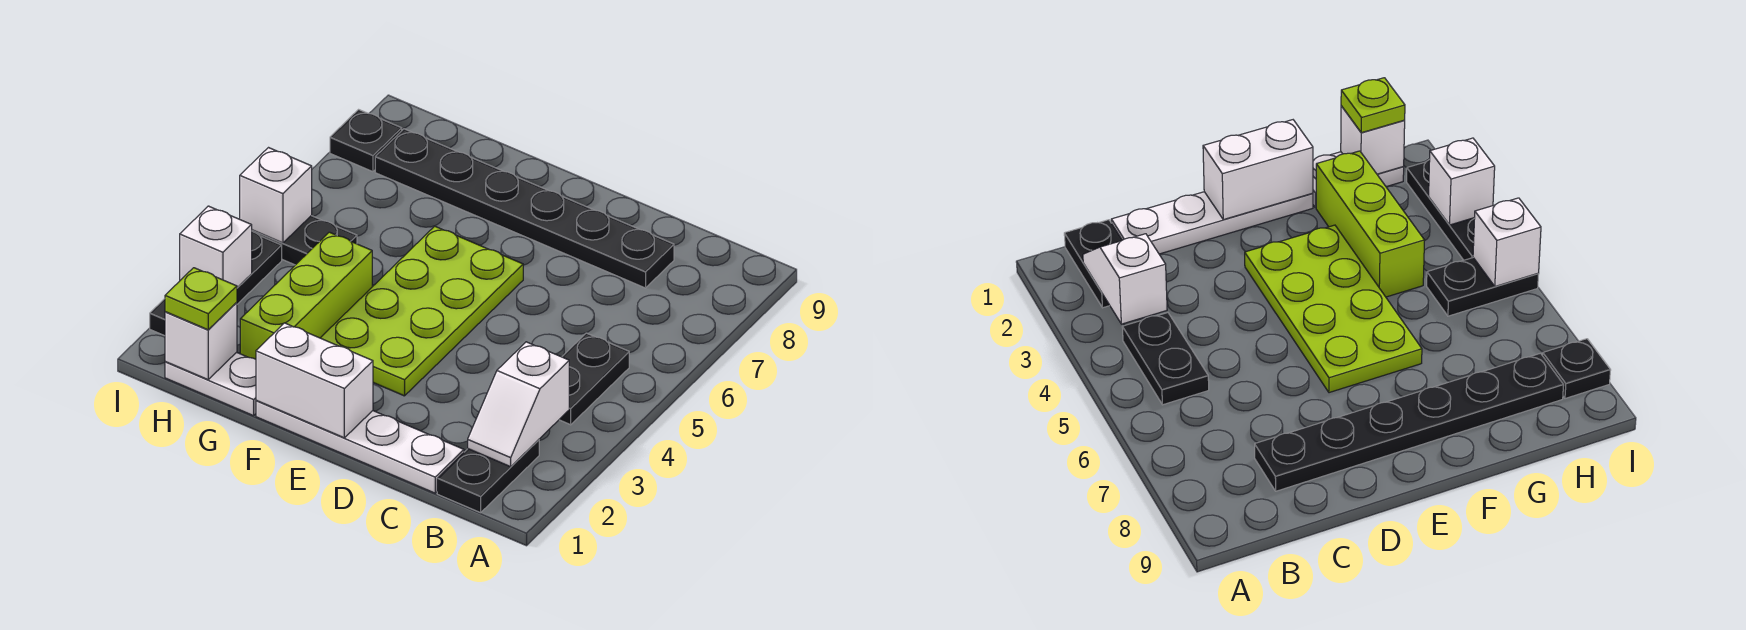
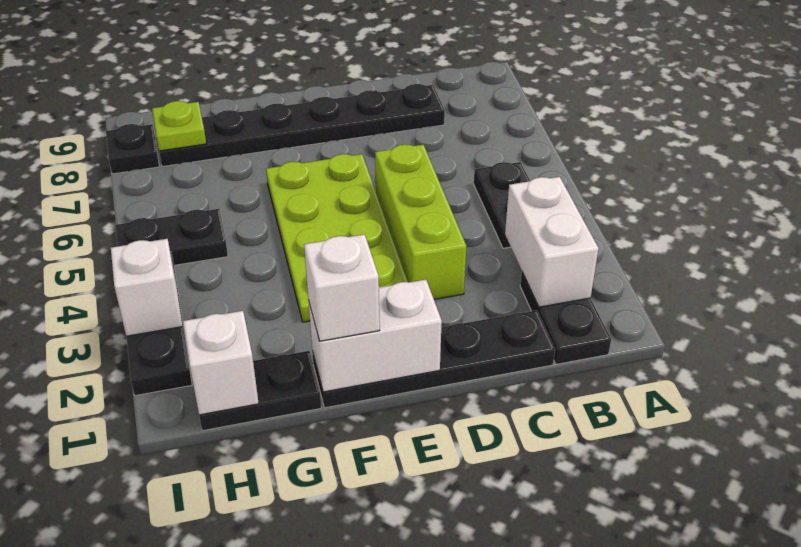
white 1x2 slope [468,342,569,467] -> white 1x2 brick [505,177,599,307]
white 1x4 plate [256,400,464,493] -> black 1x4 plate [312,310,555,408]
white 1x2 plate [165,352,256,416] -> black 1x2 plate [199,351,321,431]
lime 1x3 brick [240,232,372,359] -> lime 1x3 brick moved to [375,144,466,299]
lime 1x1 plate [165,268,237,330] -> lime 1x1 plate moved to [152,101,206,151]
white 1x1 brick [240,148,312,243] -> white 1x1 brick moved to [304,234,380,341]

